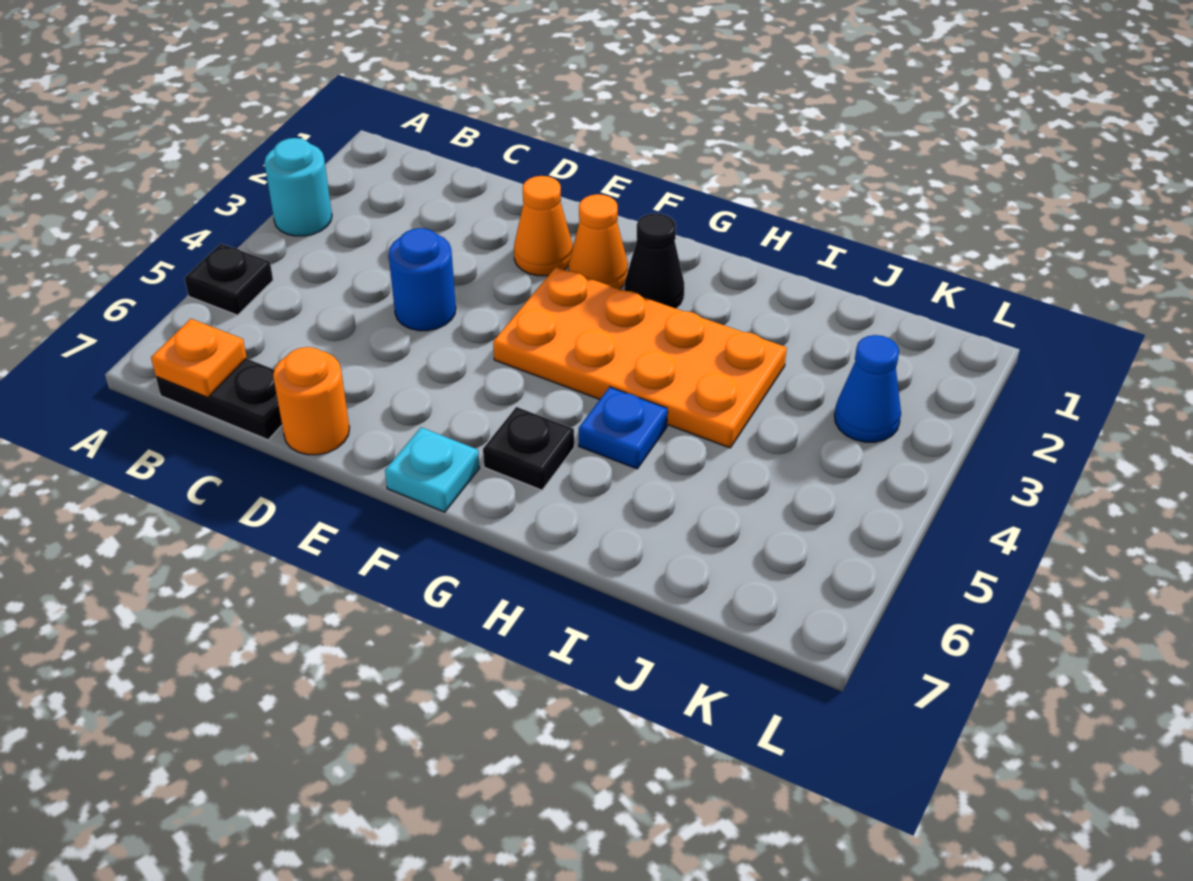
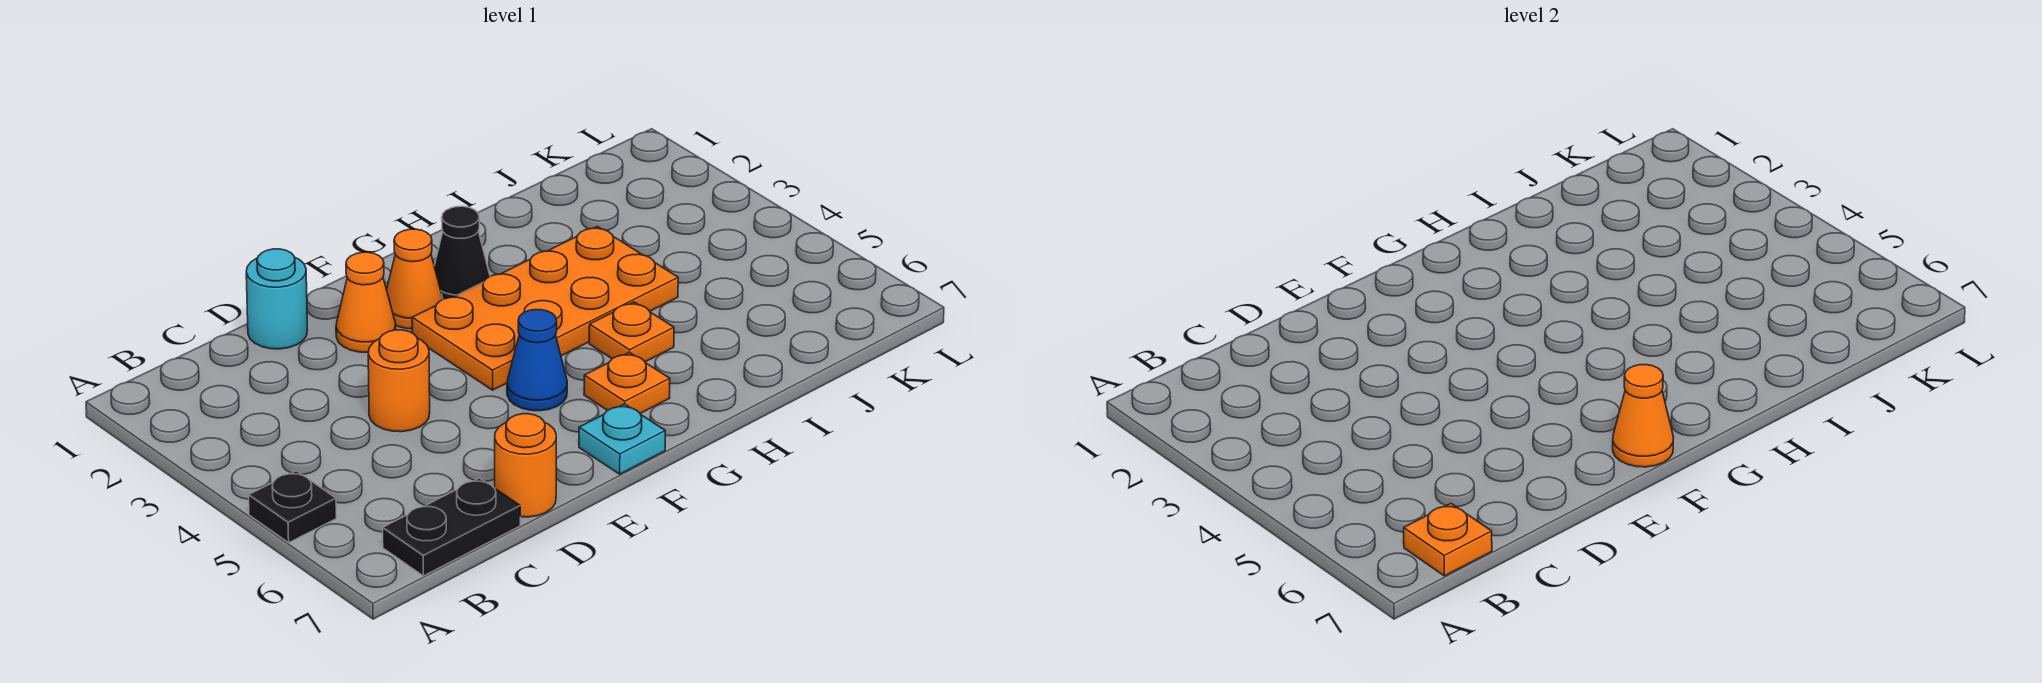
cyan 1x1 round brick [264,138,332,236] -> cyan 1x1 round brick moved to [246,249,308,349]
blue 1x1 round brick [389,228,456,331] -> orange 1x1 round brick [368,330,430,432]
none -> orange 1x1 cone [1613,365,1674,467]
black 1x1 plate [483,407,574,490] -> orange 1x1 plate [584,352,670,413]
blue 1x1 plate [579,387,668,469] -> orange 1x1 plate [589,302,674,362]
blue 1x1 cone [835,335,901,442] -> blue 1x1 cone moved to [507,310,567,411]

